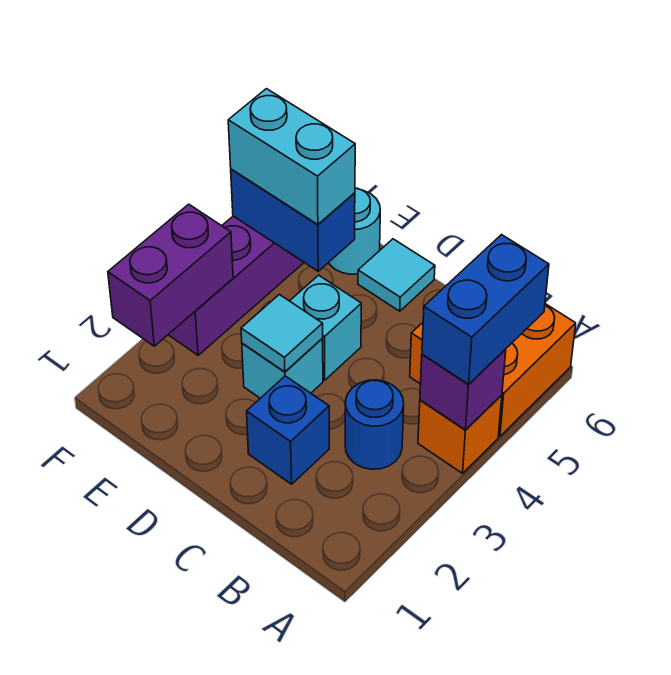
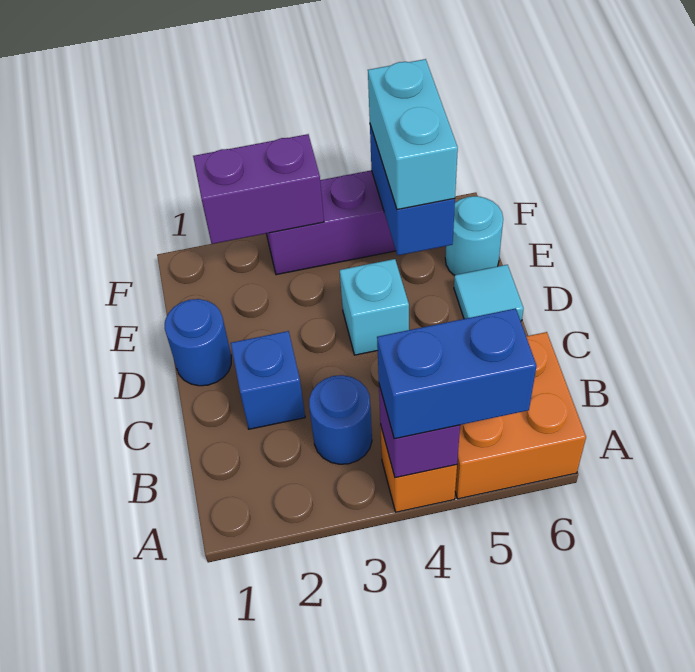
none -> blue 1x1 round brick [165,299,231,386]
cyan 1x1 brick [242,339,323,398] -> none
cyan 1x1 tile [241,295,323,372] -> none

